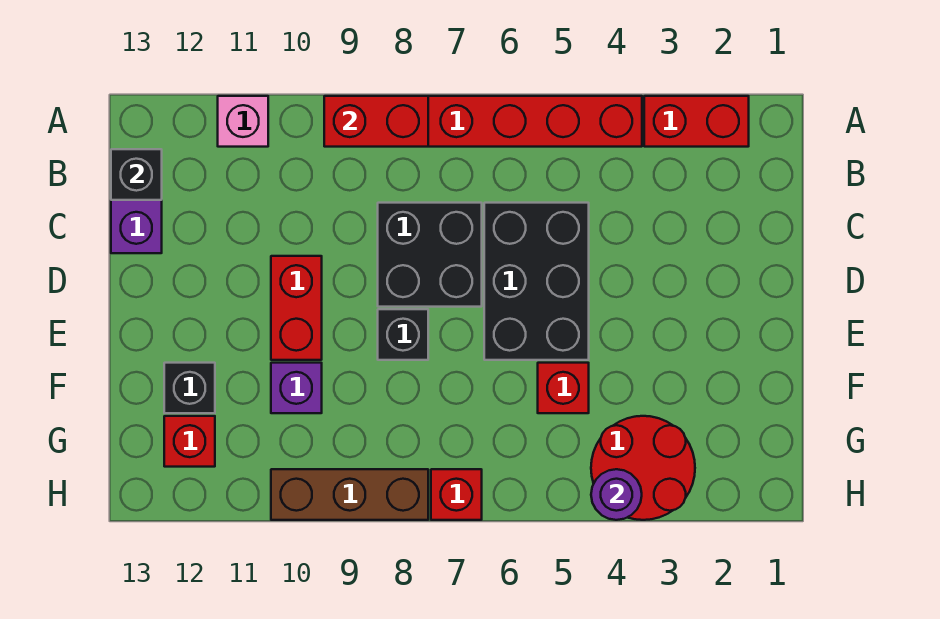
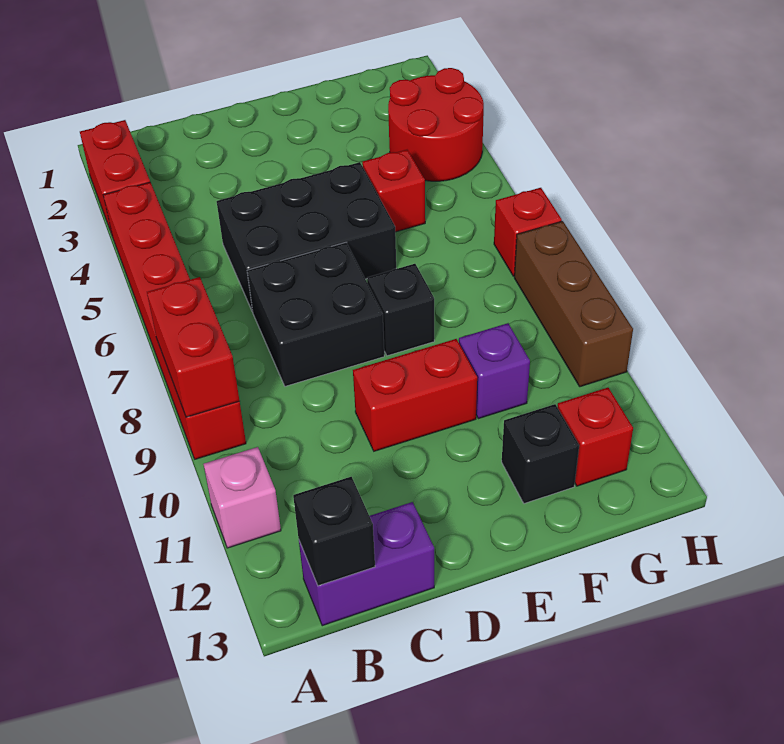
purple 1x1 round brick [591,469,642,520] -> none

